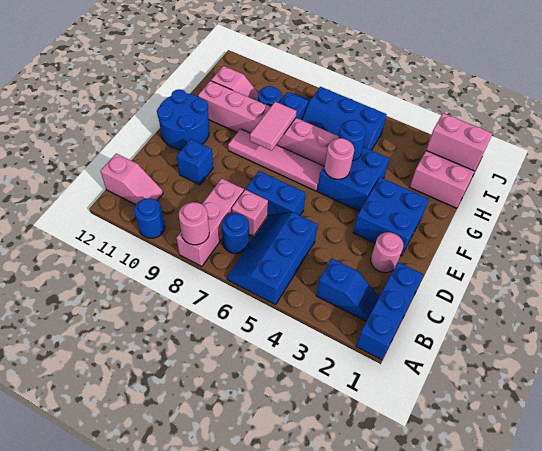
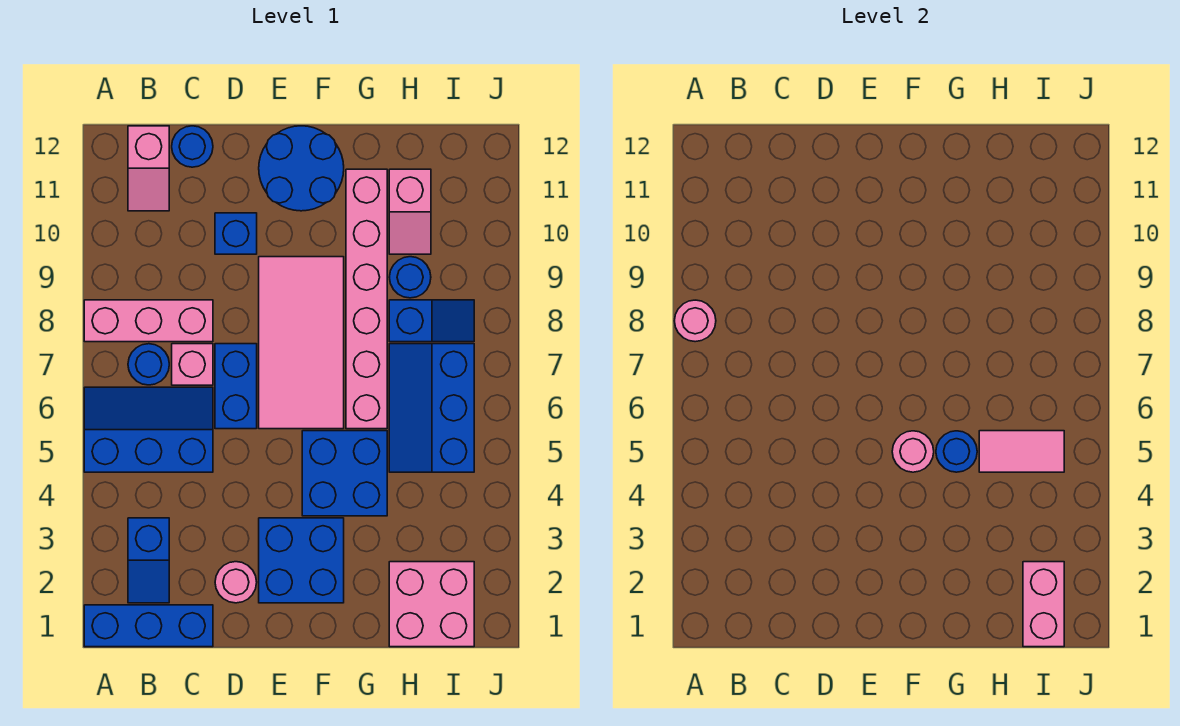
blue 1x1 round brick [134,198,165,238] -> blue 1x1 round brick moved to [172,126,213,167]
pink 1x4 tile [228,129,324,191] -> pink 2x4 tile [259,257,344,429]
pink 1x2 tile [250,102,297,151] -> pink 1x2 tile moved to [979,431,1064,472]

